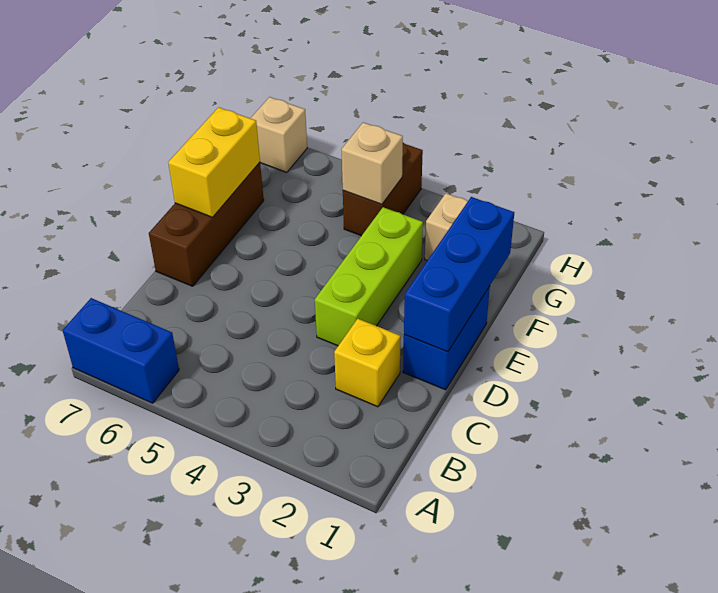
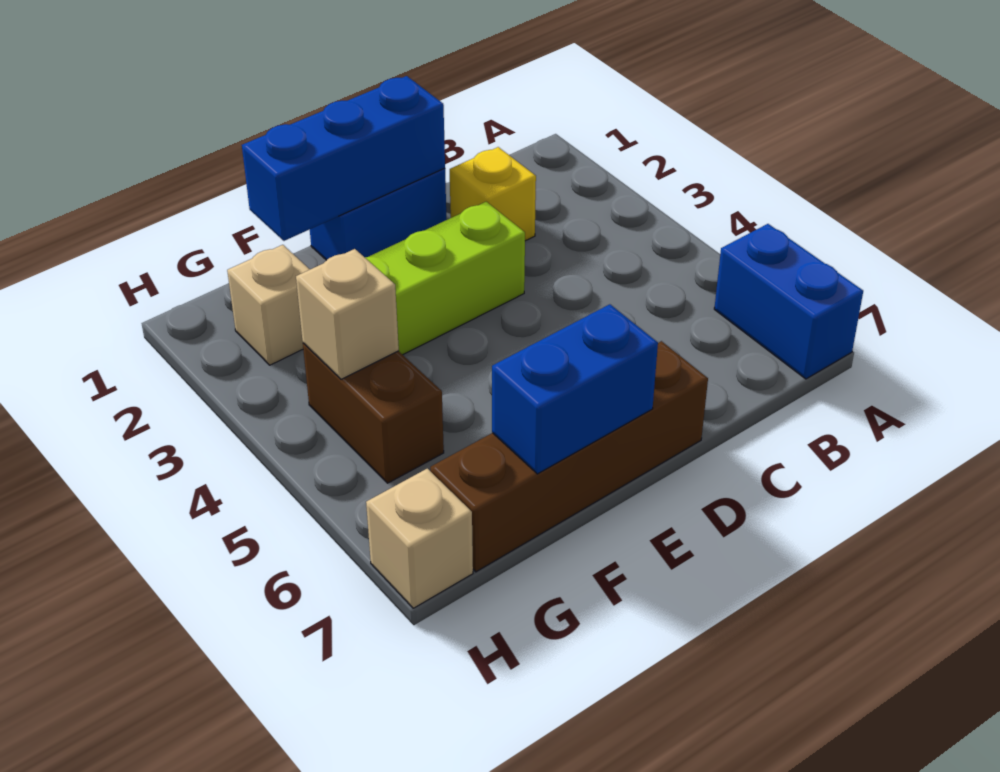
brown 1x3 brick [149,162,264,286] -> brown 1x4 brick [430,341,708,572]
yellow 1x2 brick [168,107,260,217] -> blue 1x2 brick [492,304,658,474]
brown 1x2 brick [343,143,423,236] -> brown 1x2 brick turned to [303,343,444,483]

